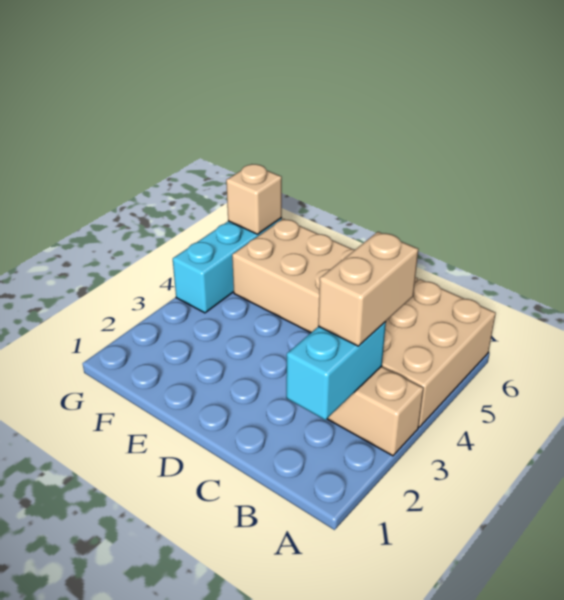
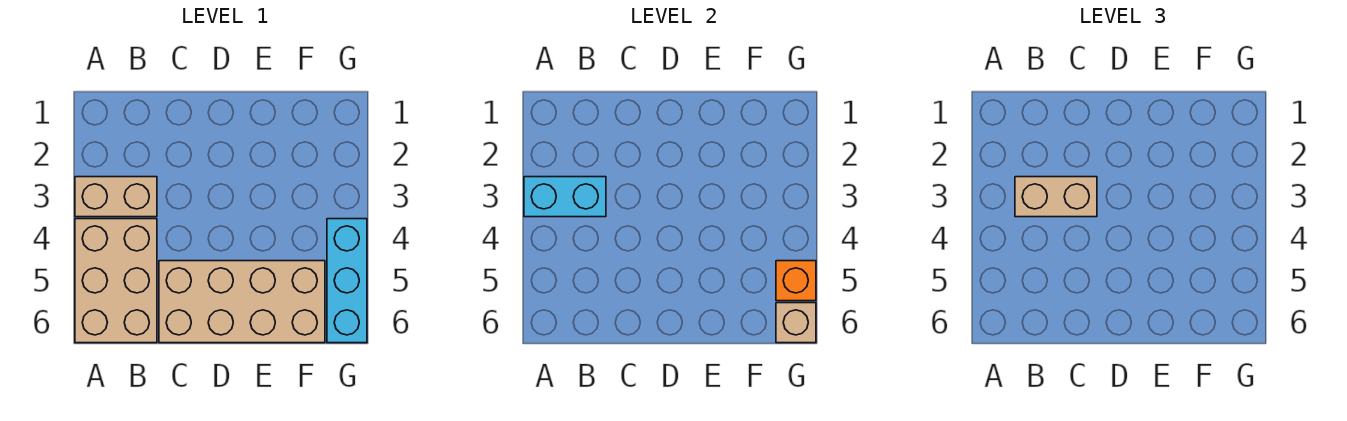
cyan 1x2 brick [286,322,386,420] -> cyan 1x2 brick turned to [524,177,606,217]
tan 1x2 brick [318,232,418,346] -> tan 1x2 brick turned to [1015,177,1097,217]
none -> orange 1x1 brick [776,261,816,301]

